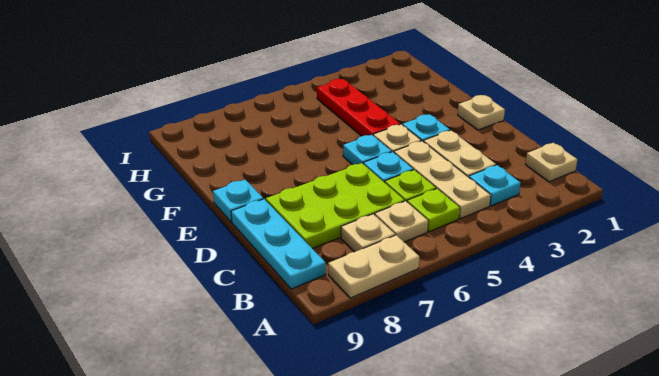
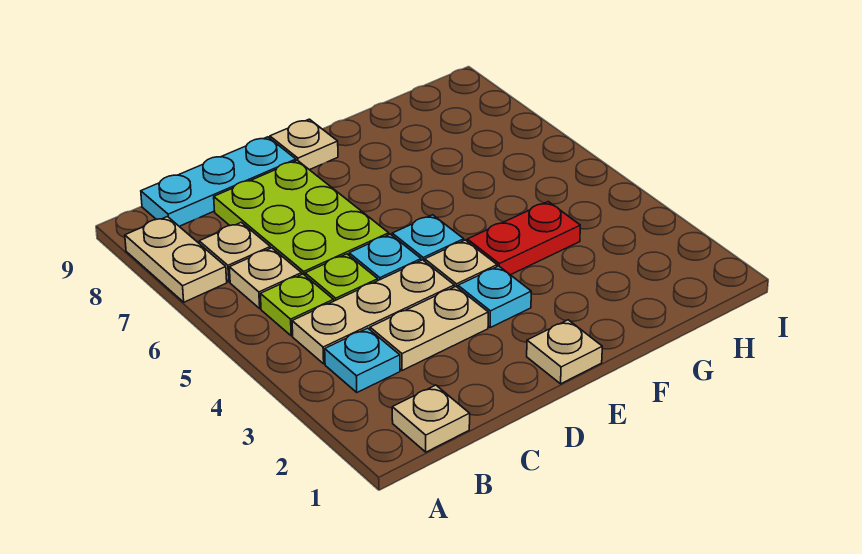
cyan 1x1 plate [213,180,263,222] -> tan 1x1 plate [270,119,338,170]
red 1x3 plate [317,79,400,136] -> red 1x2 plate [467,202,580,275]

